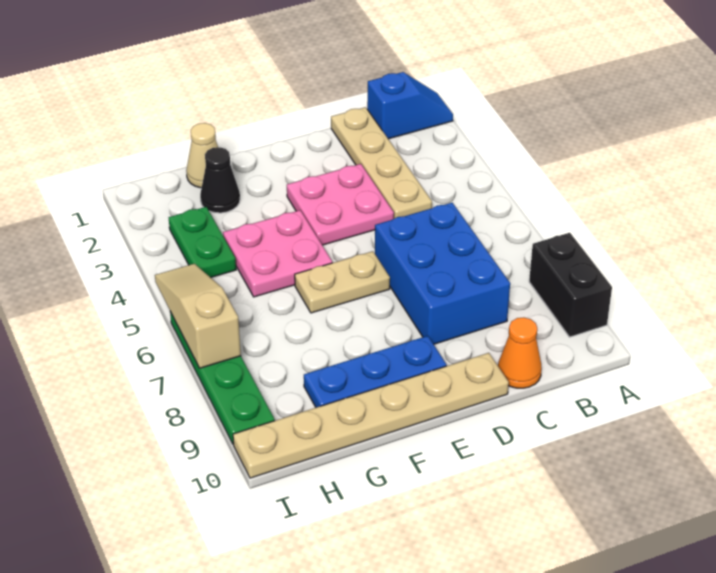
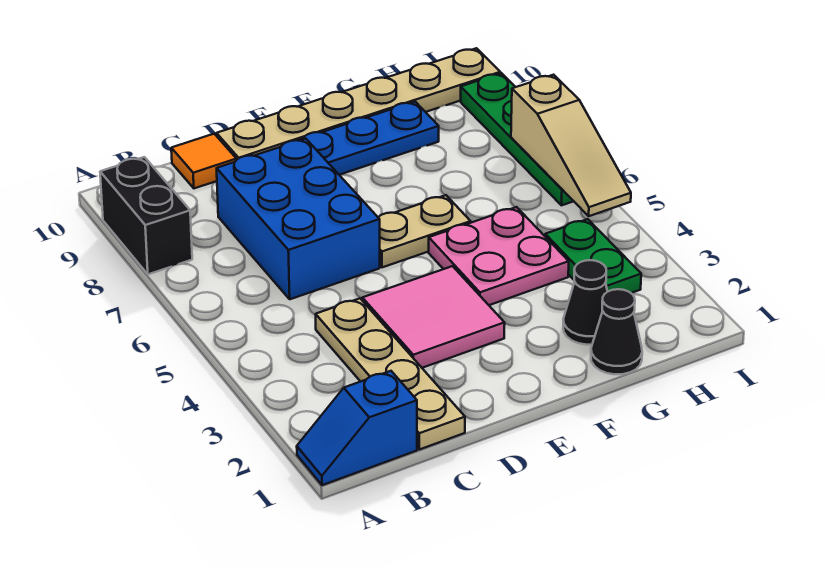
orange 1x1 cone [498,317,542,388] -> orange 1x1 tile [171,134,237,188]
pink 2x2 plate [287,164,394,245] -> pink 2x2 tile [362,266,505,368]
tan 1x1 cone [186,123,218,188] -> black 1x1 cone [591,289,642,374]

